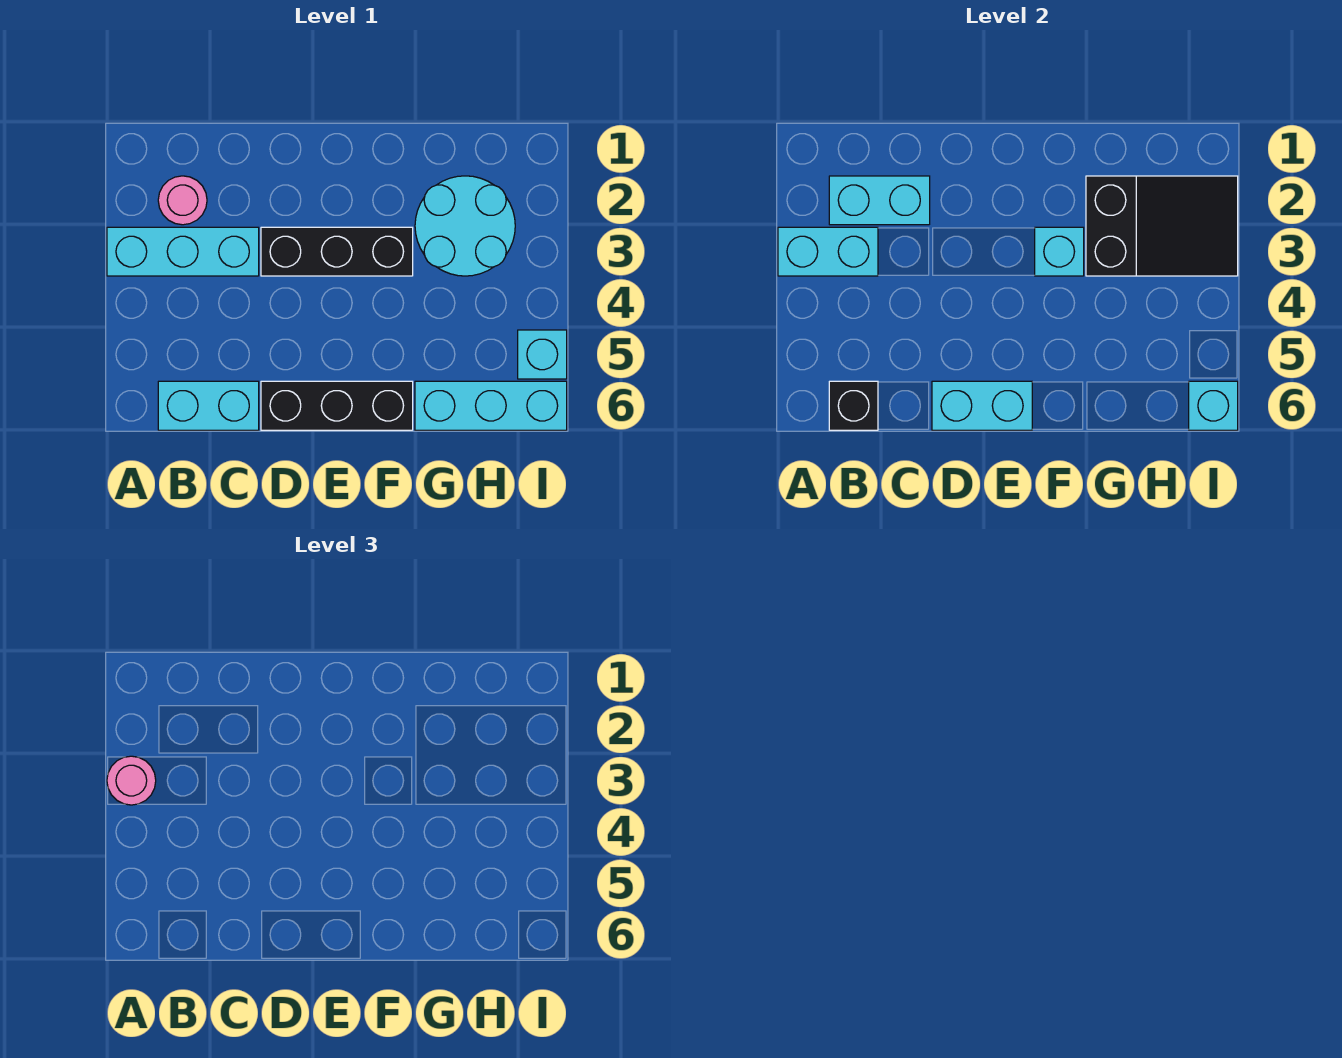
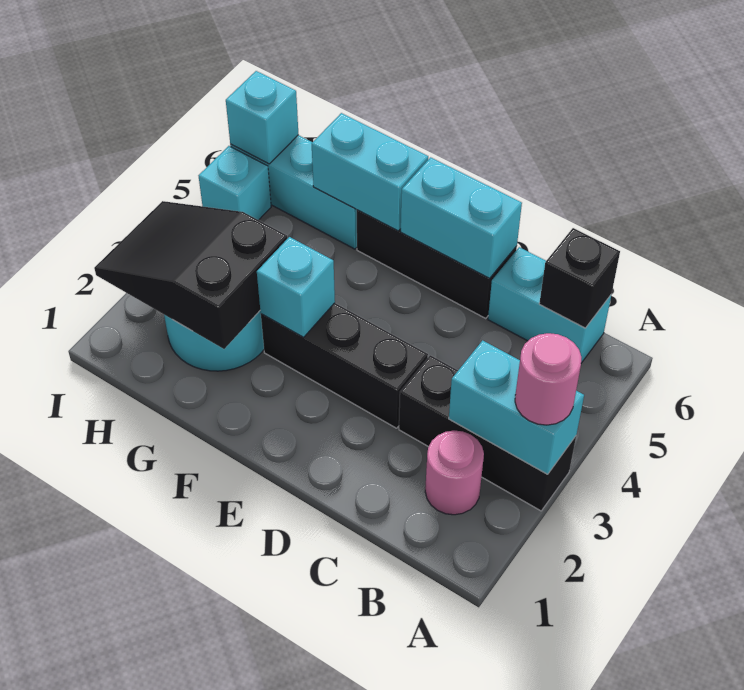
cyan 1x3 brick [107,227,259,276] -> black 1x3 brick [399,355,576,511]
cyan 1x2 brick [829,176,930,225] -> cyan 1x2 brick moved to [312,113,428,231]

